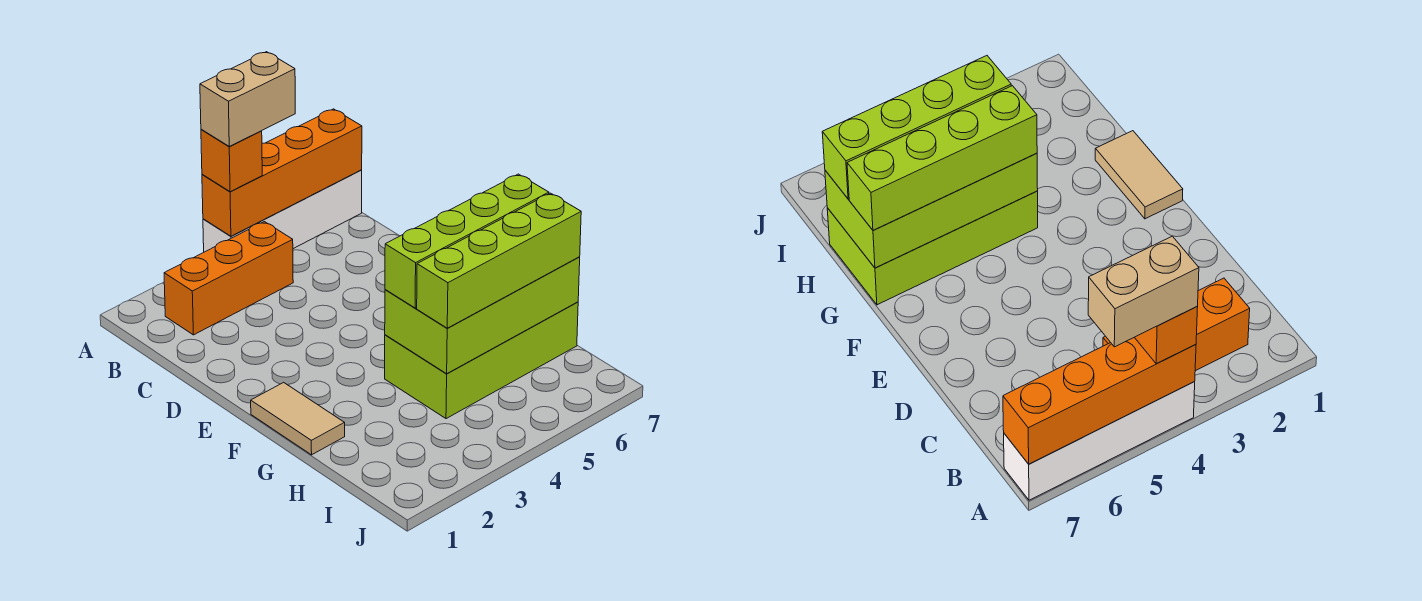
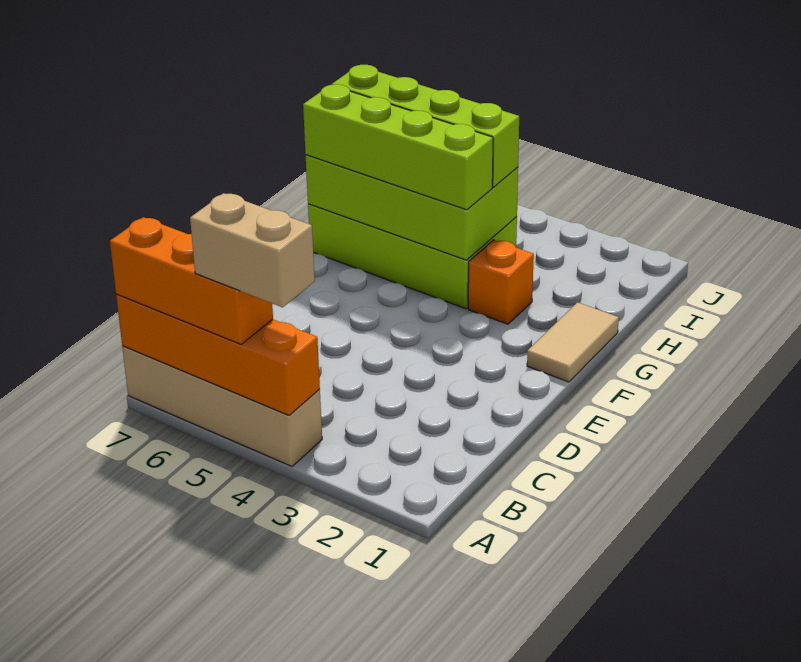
white 1x4 brick [203,170,362,252] -> tan 1x4 brick [122,346,322,466]
orange 1x1 brick [201,129,262,192] -> orange 1x1 brick moved to [468,240,534,324]
orange 1x3 brick [164,222,293,335] -> orange 1x3 brick moved to [110,217,273,344]

